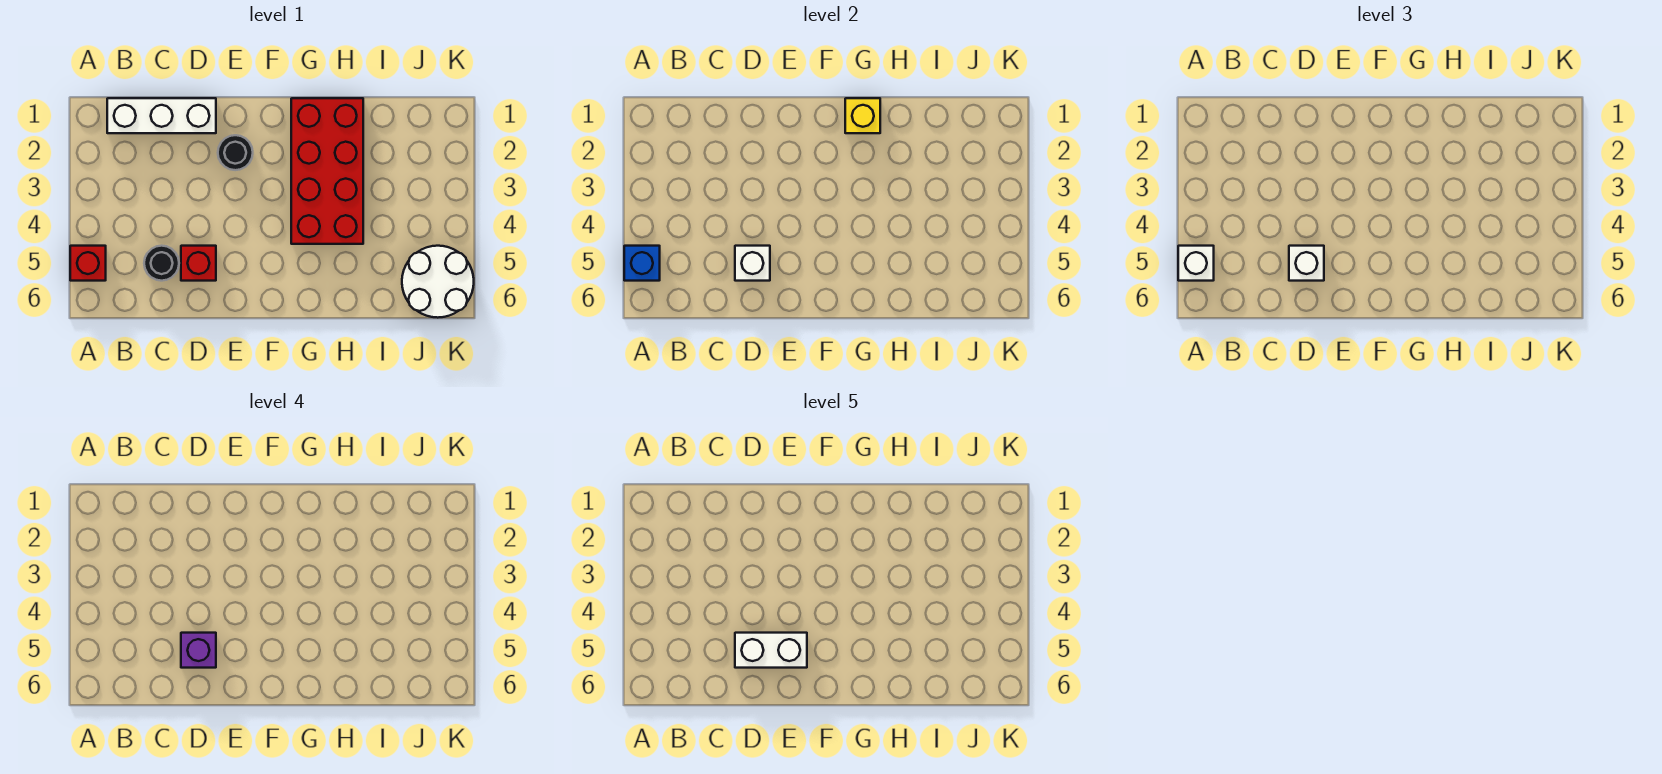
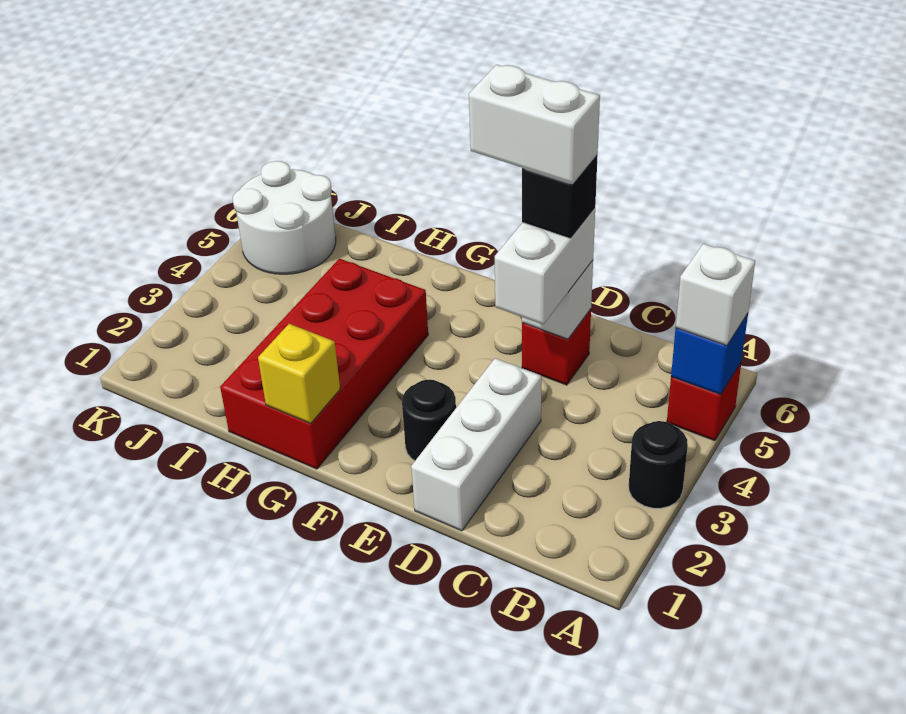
white 1x3 brick [107,98,216,133] -> white 1x3 brick turned to [411,358,542,531]
black 1x1 round brick [144,246,179,281] -> black 1x1 round brick moved to [629,421,688,508]
white 1x1 brick [1289,246,1324,281] -> white 1x2 brick [495,209,595,324]
purple 1x1 brick [181,633,216,668] -> black 1x1 brick [522,154,598,239]

